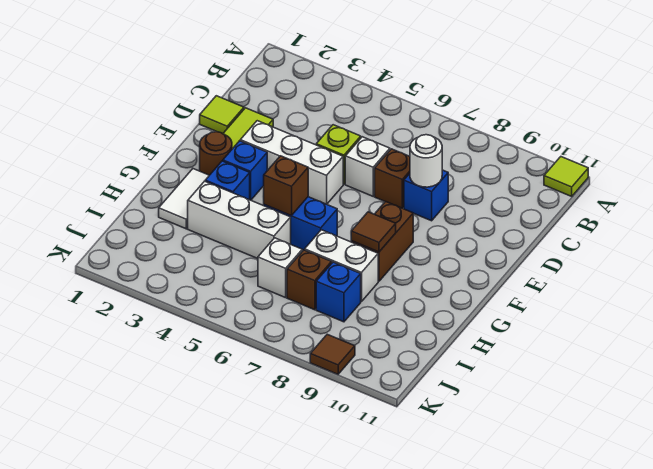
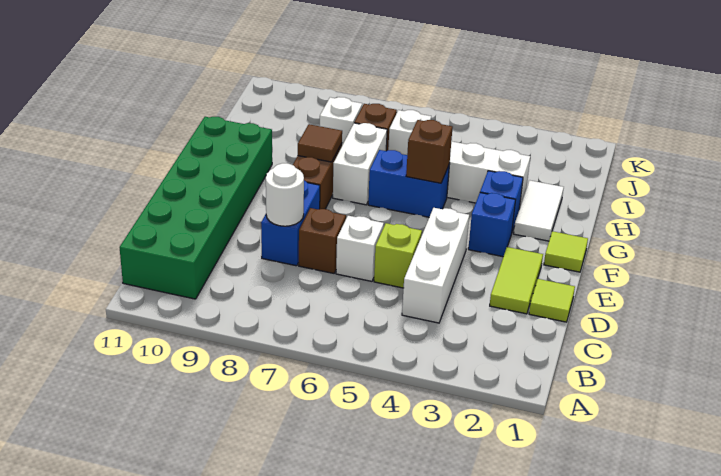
lime 1x1 tile [544,157,588,196] -> lime 1x1 tile moved to [544,231,588,272]
none -> green 2x6 brick [119,117,272,299]
blue 1x1 brick [404,170,448,221] -> blue 1x2 brick [261,181,320,266]
white 1x3 brick [240,121,343,204] -> white 1x3 brick turned to [402,208,469,323]
brown 1x1 round brick [200,132,232,175] -> none
white 1x2 brick [305,230,378,302] -> white 1x2 brick turned to [333,123,387,205]
blue 1x1 brick [316,262,361,322] -> white 1x1 brick [320,97,362,145]
brown 1x1 tile [310,334,355,374] -> none

